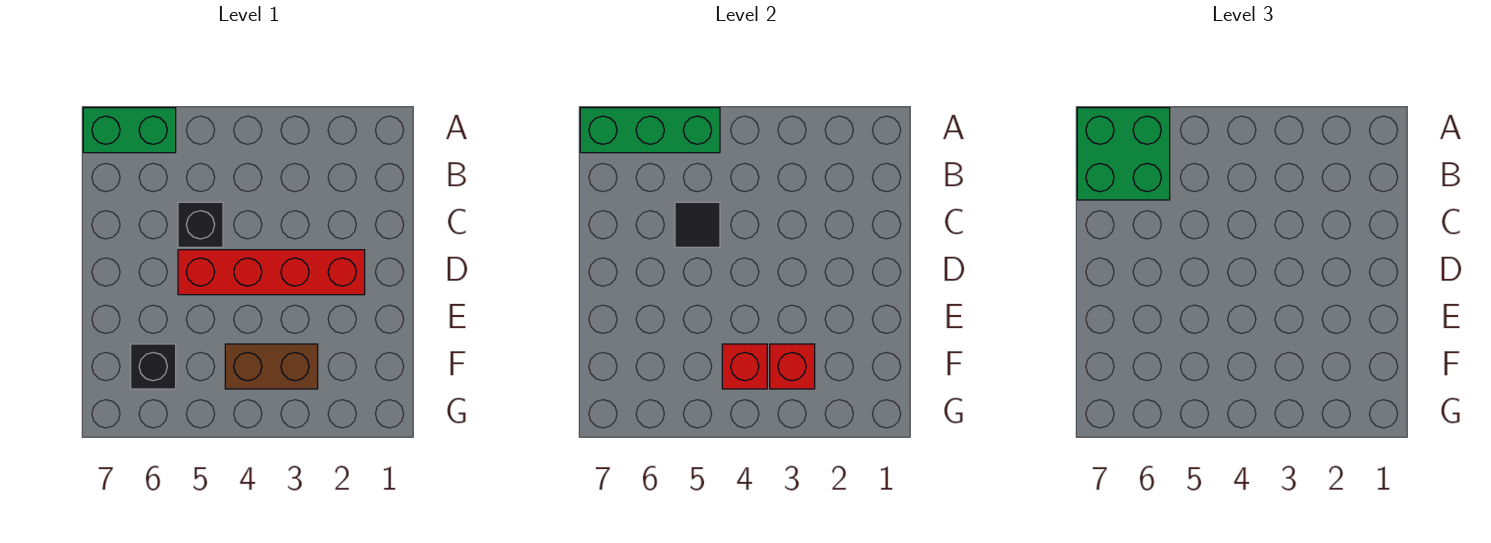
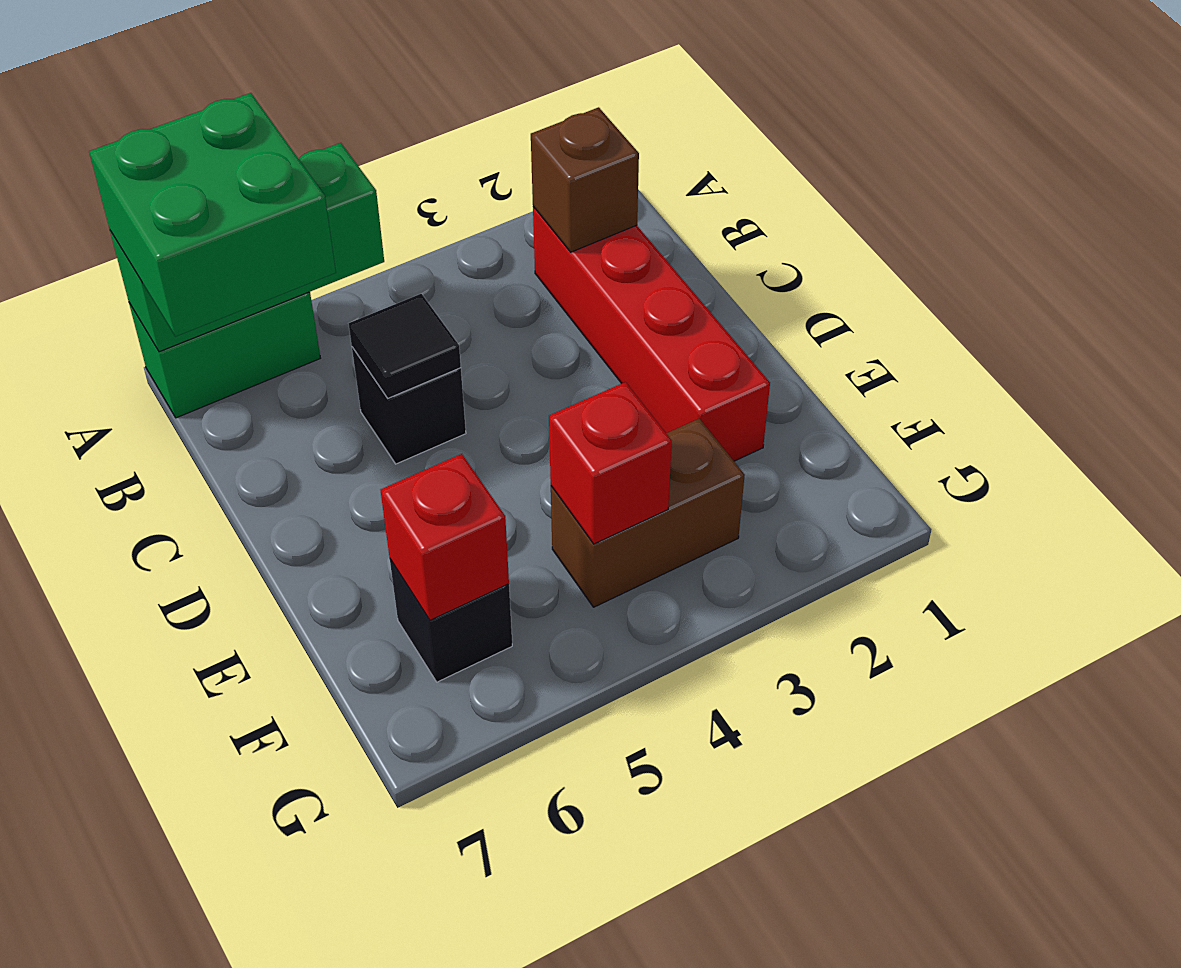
none -> brown 1x1 brick [531,107,639,252]
red 1x4 brick [178,250,365,295] -> red 1x4 brick turned to [533,207,770,461]
red 1x1 brick [770,344,815,389] -> red 1x1 brick moved to [381,454,509,620]

